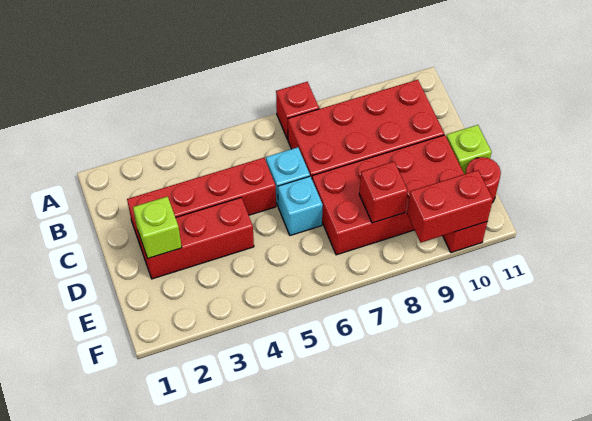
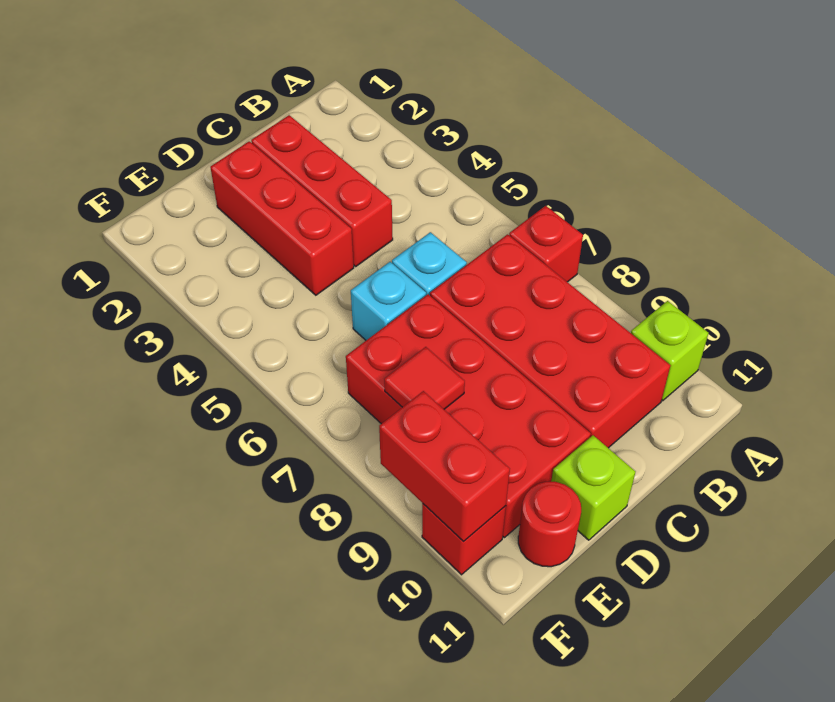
red 1x4 brick [127,158,276,247] -> red 1x3 brick [251,115,393,266]
lime 1x1 brick [133,197,182,258] -> lime 1x1 brick moved to [631,301,708,401]
red 1x1 brick [359,162,408,223] -> red 1x1 tile [384,347,465,409]

